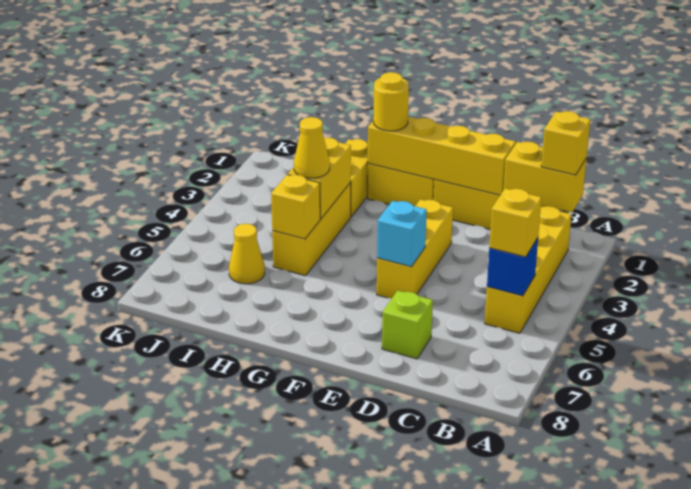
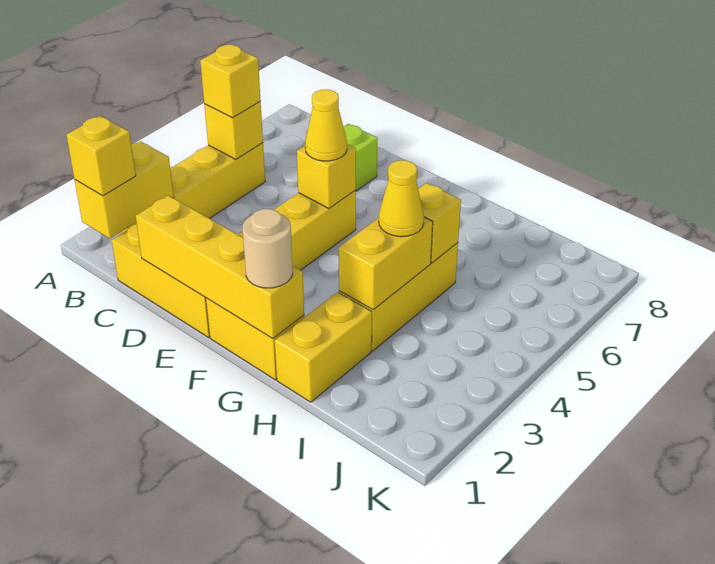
yellow 1x2 brick [504,142,587,213] -> yellow 1x2 brick turned to [75,141,174,239]
blue 1x1 brick [487,238,538,296] -> yellow 1x1 brick [204,102,263,159]
cyan 1x1 brick [377,201,427,267] -> yellow 1x1 brick [297,144,356,209]
yellow 1x1 round brick [373,72,409,131] -> tan 1x1 round brick [242,209,293,288]
yellow 1x1 cone [229,224,265,284] -> yellow 1x1 cone moved to [305,90,347,161]

